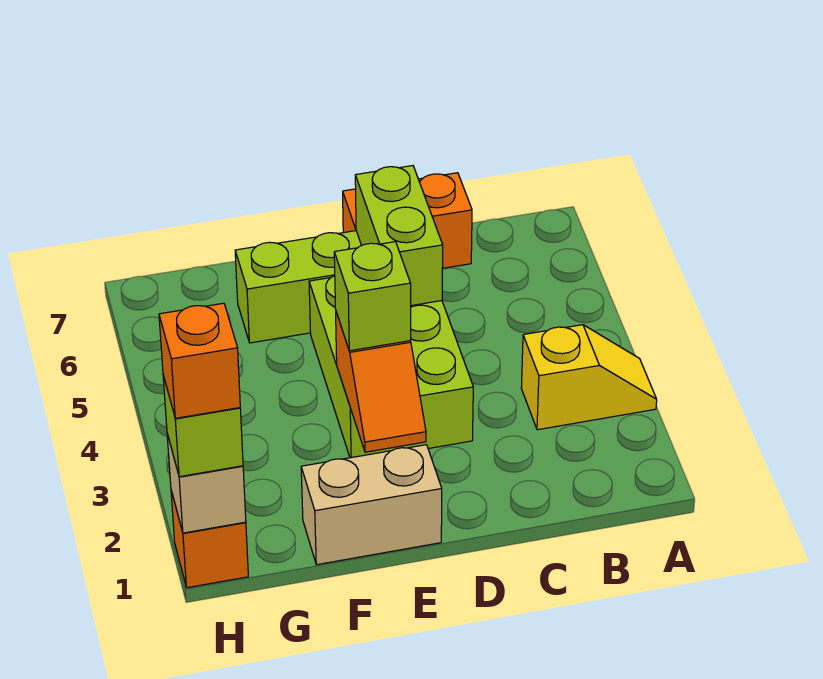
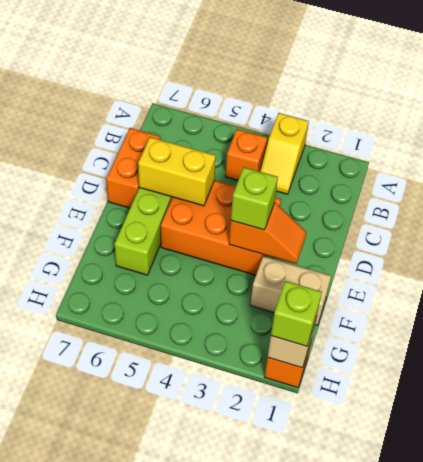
yellow 1x2 slope [521,325,657,430] -> yellow 1x2 slope turned to [260,113,309,194]
lime 2x3 brick [309,276,473,458] -> orange 2x3 brick [161,180,281,275]
lime 1x2 brick [355,166,443,306] -> yellow 1x2 brick [138,137,216,206]
tan 1x2 brick [301,445,442,565] -> tan 1x2 brick turned to [250,256,331,325]
orange 1x1 brick [159,303,240,418] -> orange 1x1 brick moved to [225,129,267,180]

